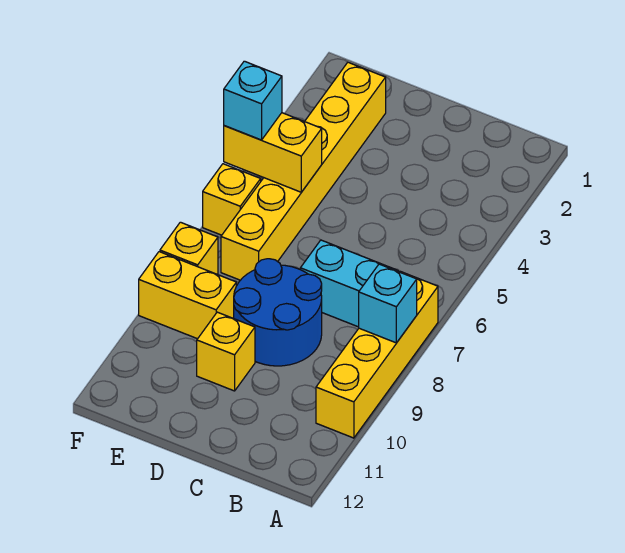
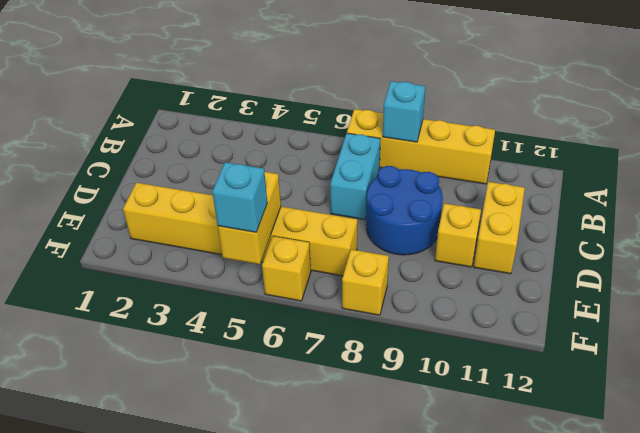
yellow 1x2 brick [139,252,236,339] -> yellow 1x2 brick moved to [474,182,525,274]

